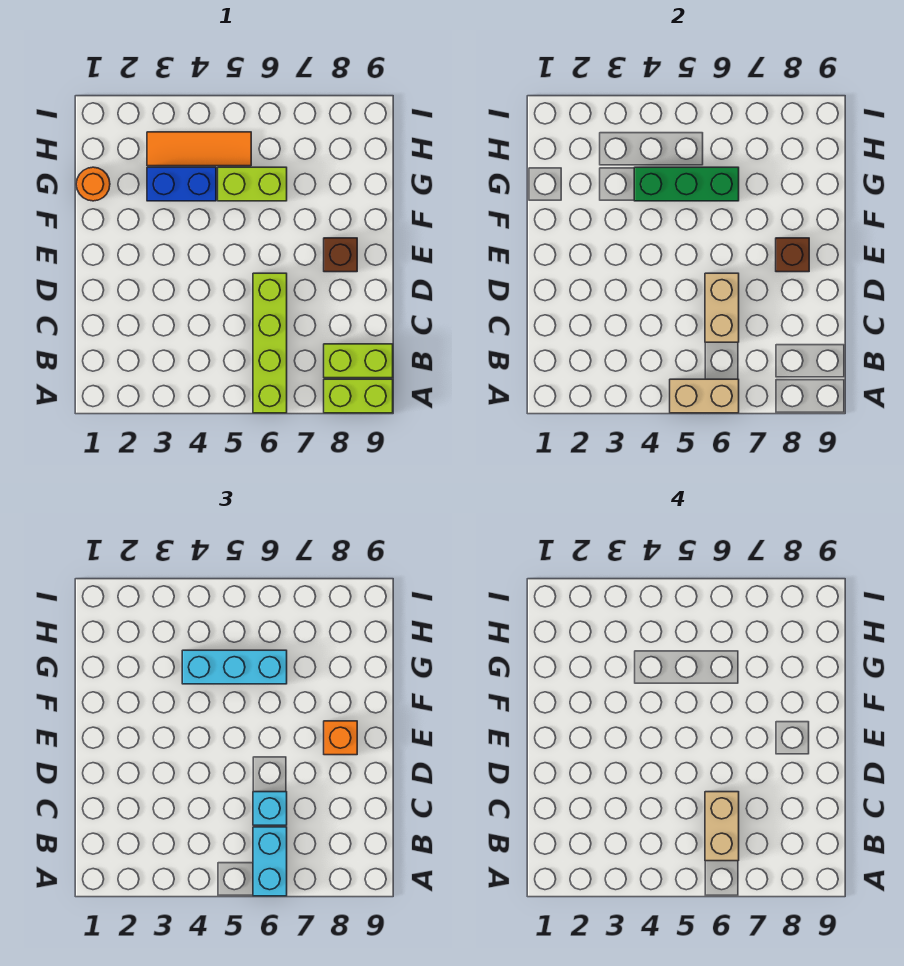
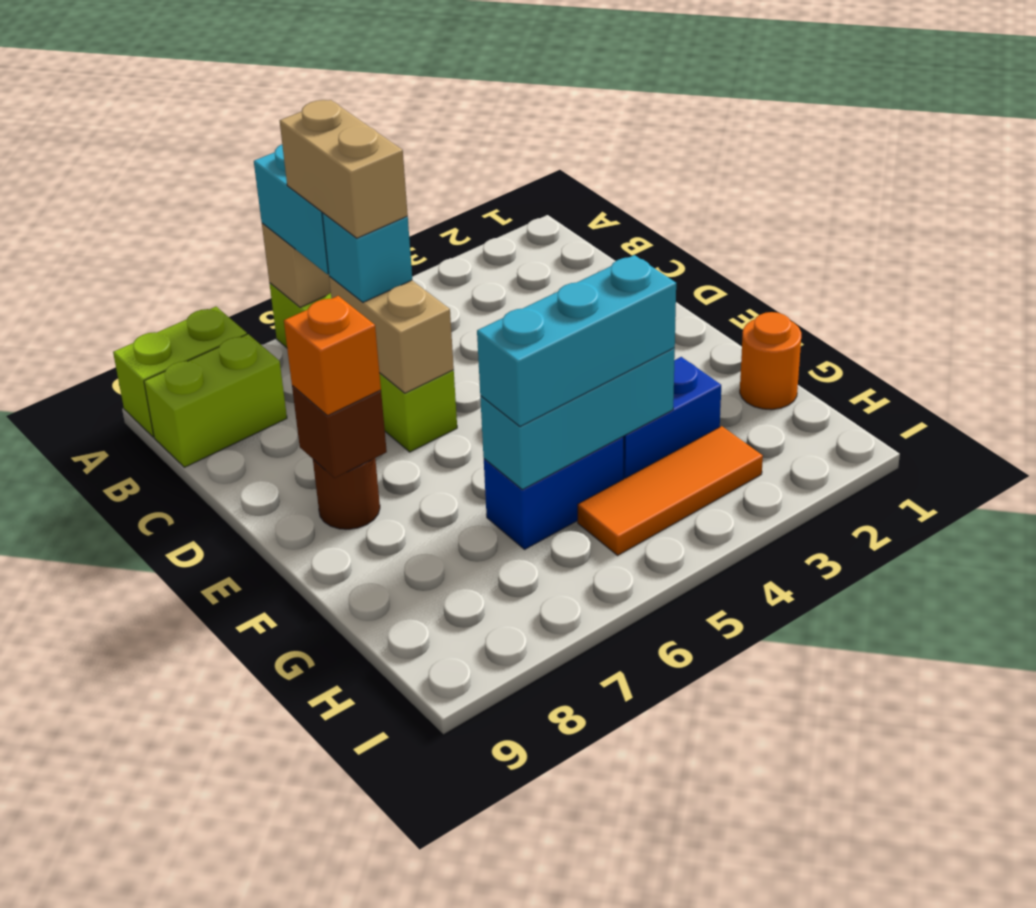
brown 1x1 brick [324,238,357,272] -> brown 1x1 round brick [313,458,380,529]
green 1x3 brick [634,167,739,201] -> cyan 1x3 brick [480,348,675,490]
lime 1x2 brick [218,167,287,201] -> blue 1x2 brick [484,437,624,549]

